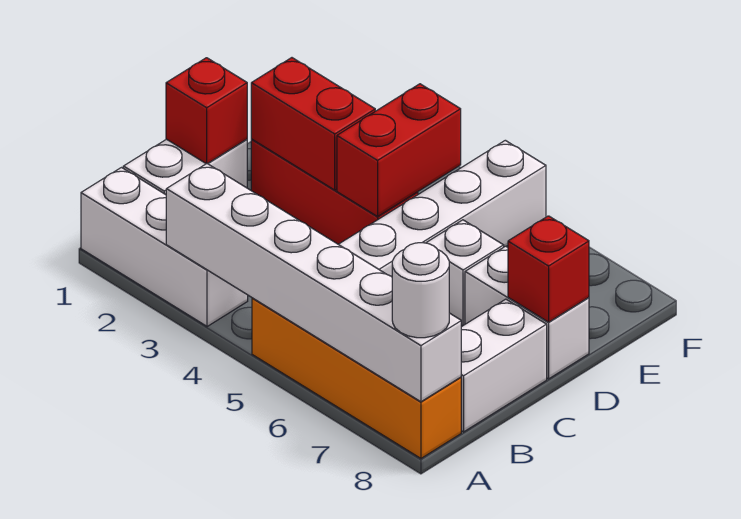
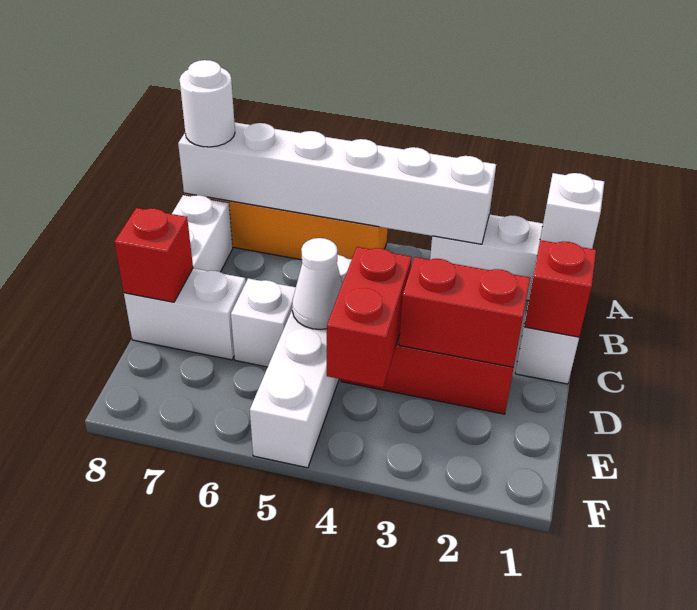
none -> white 1x1 brick [540,173,604,249]
none -> white 1x1 cone [292,238,342,329]

